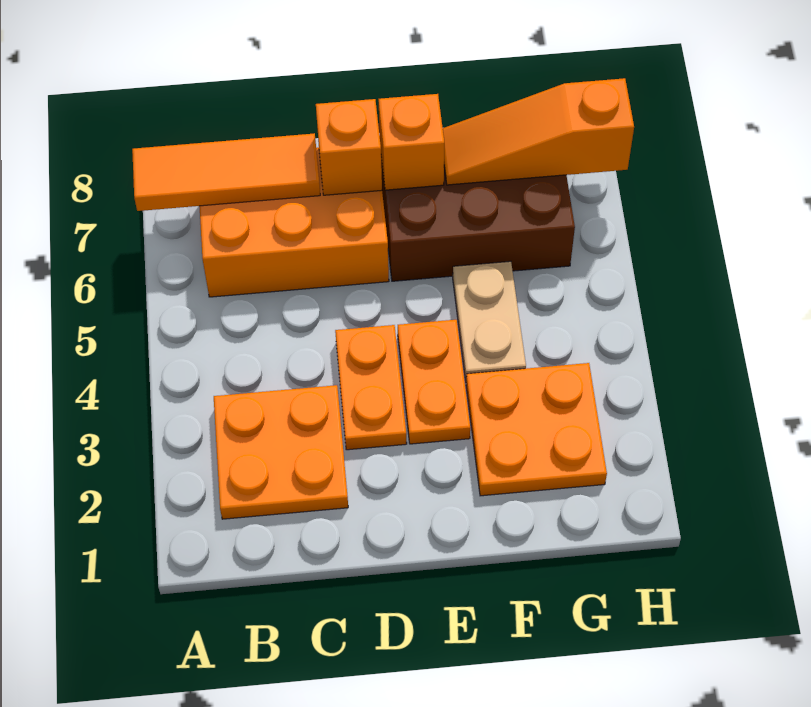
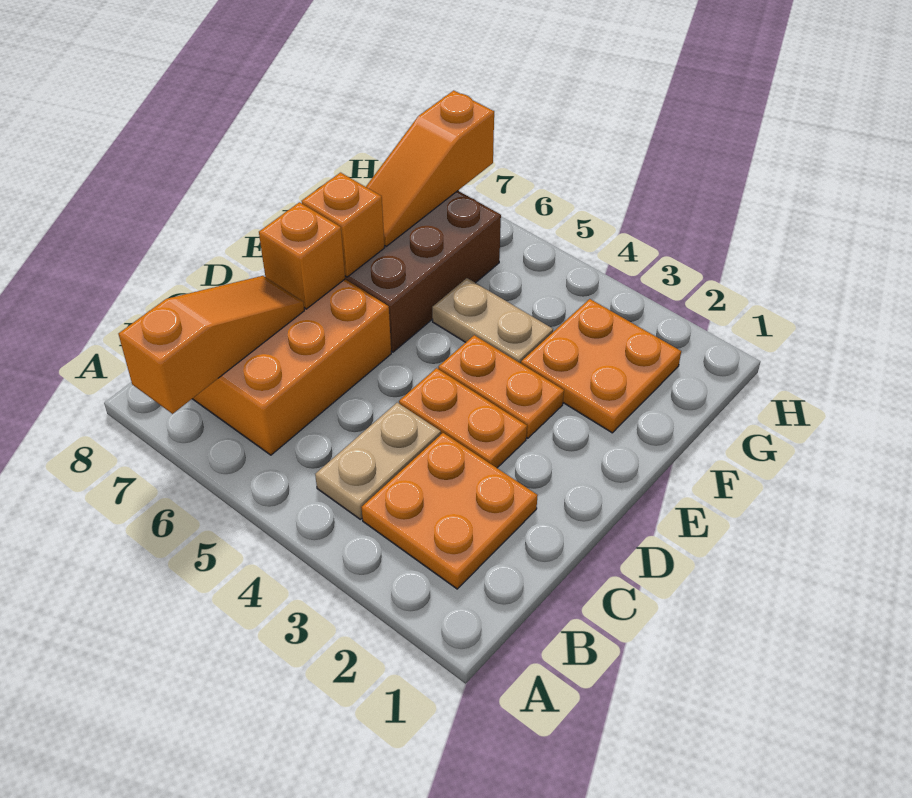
orange 1x3 tile [132,133,320,211] -> orange 1x3 slope [118,276,304,414]
none -> tan 1x2 plate [315,403,441,519]

